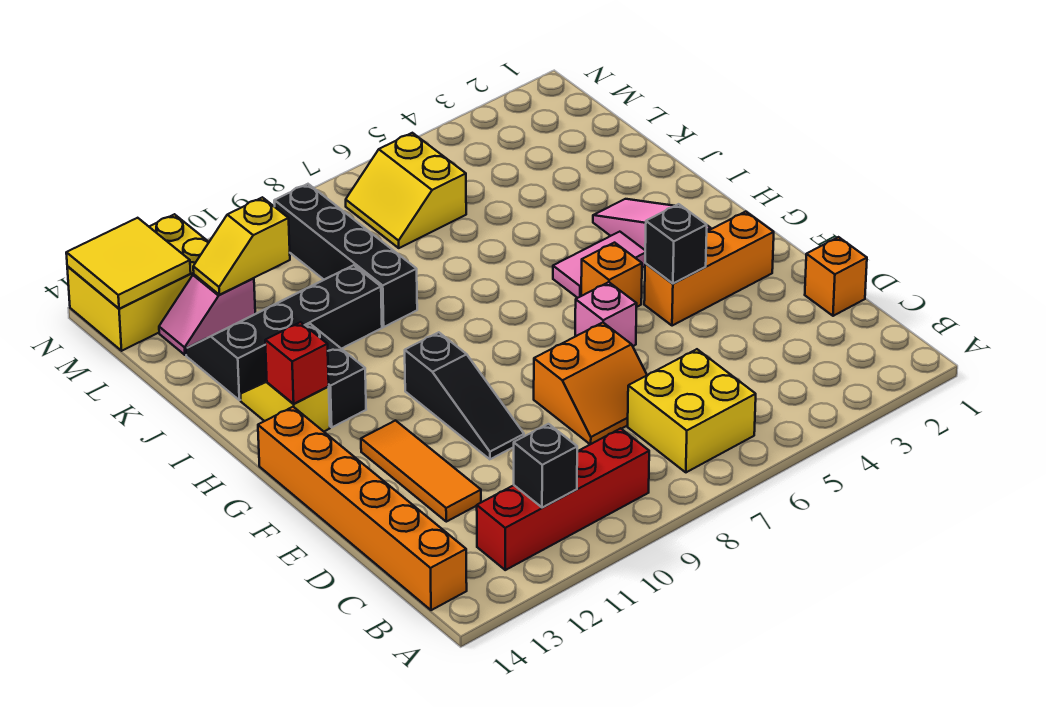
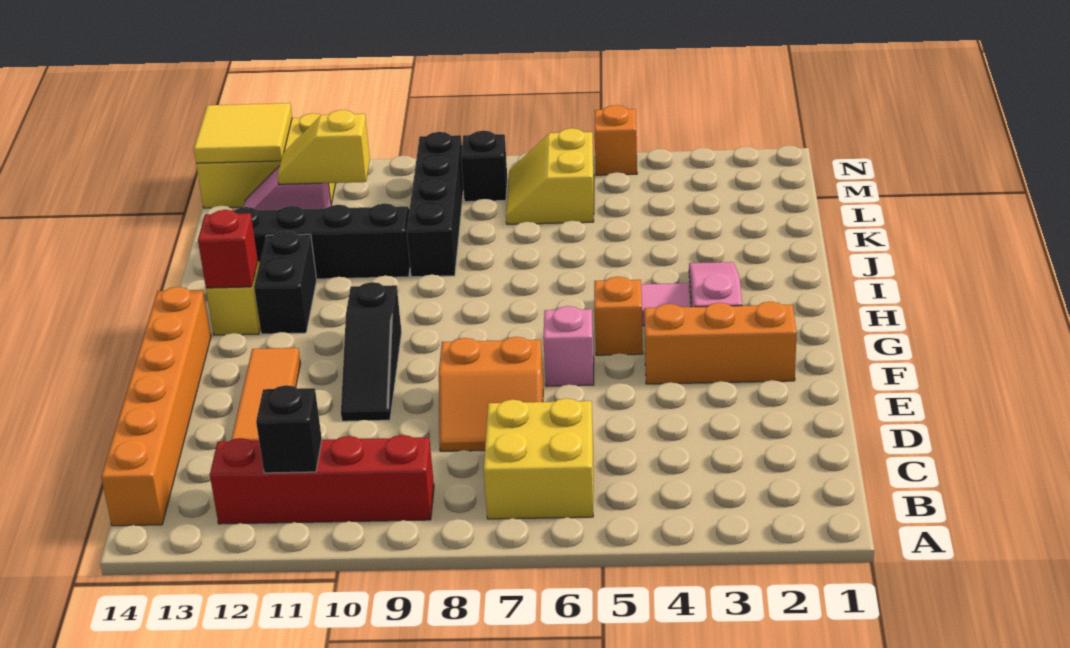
orange 1x1 brick [805,237,867,316] -> orange 1x1 brick moved to [595,105,637,175]
black 1x1 brick [645,204,707,283] -> black 1x1 brick moved to [461,131,507,202]

